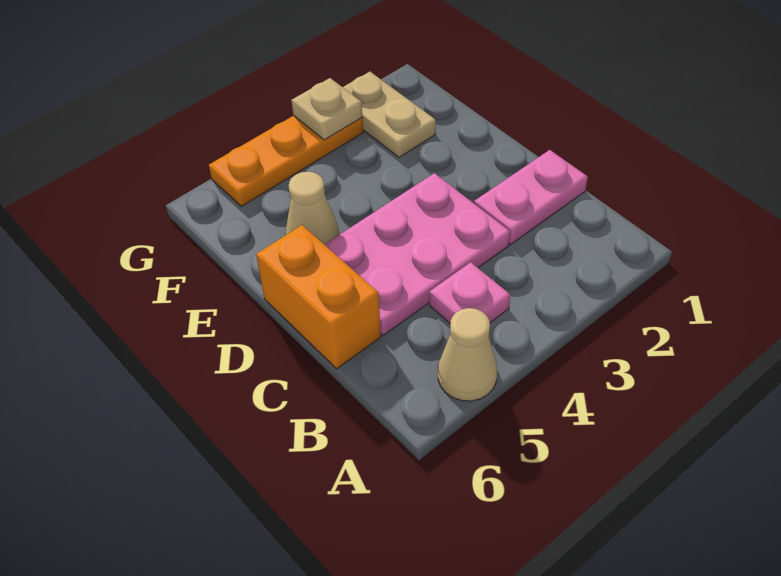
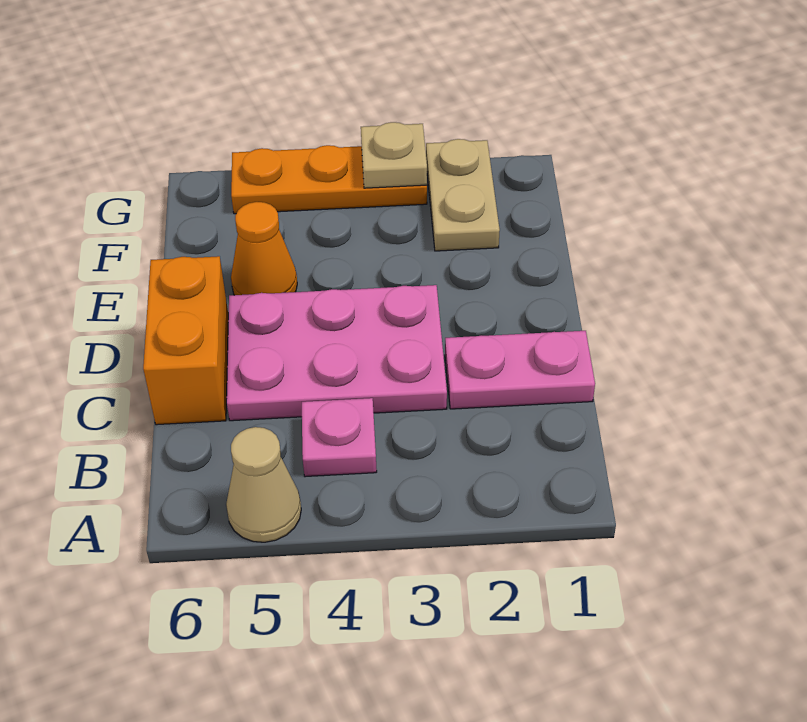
tan 1x1 cone [285,172,339,244] -> orange 1x1 cone [231,202,297,295]

